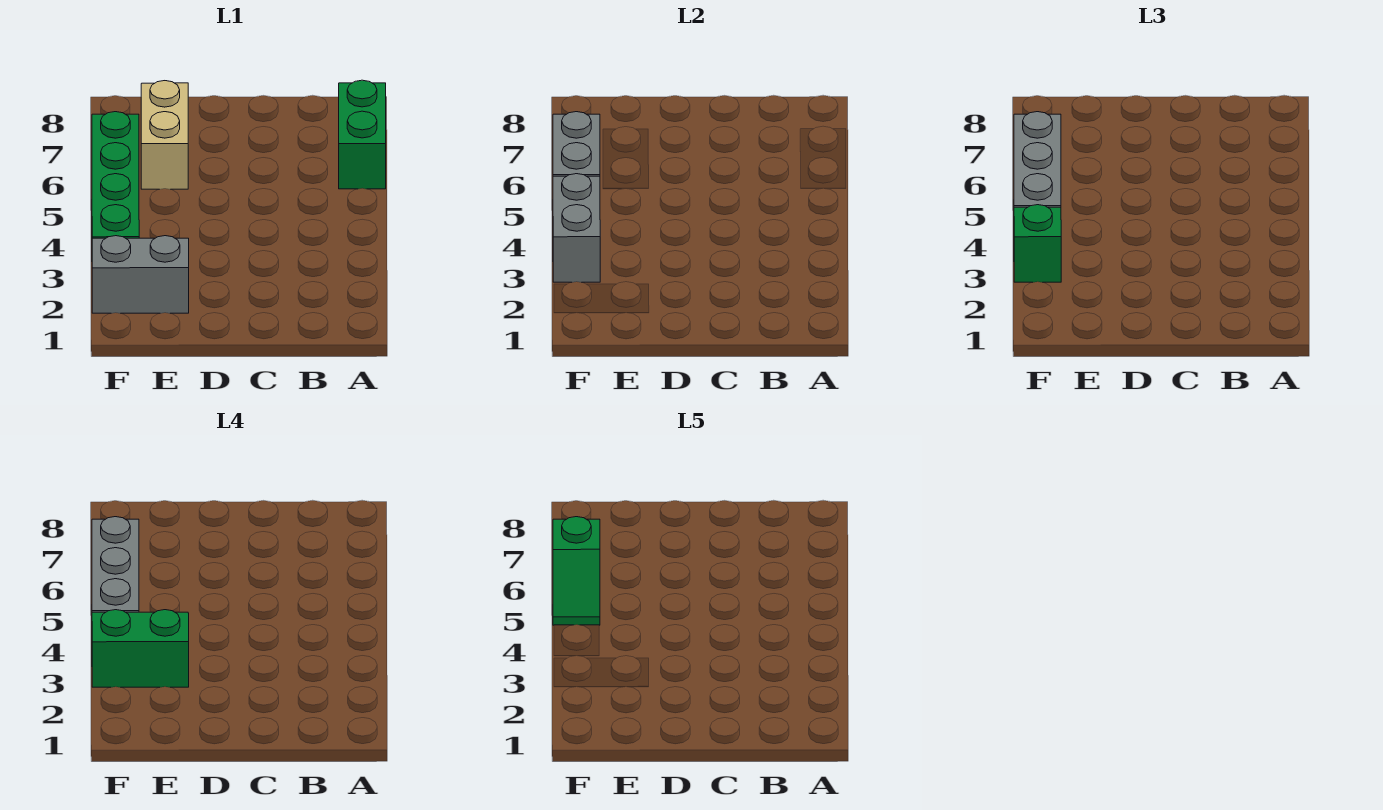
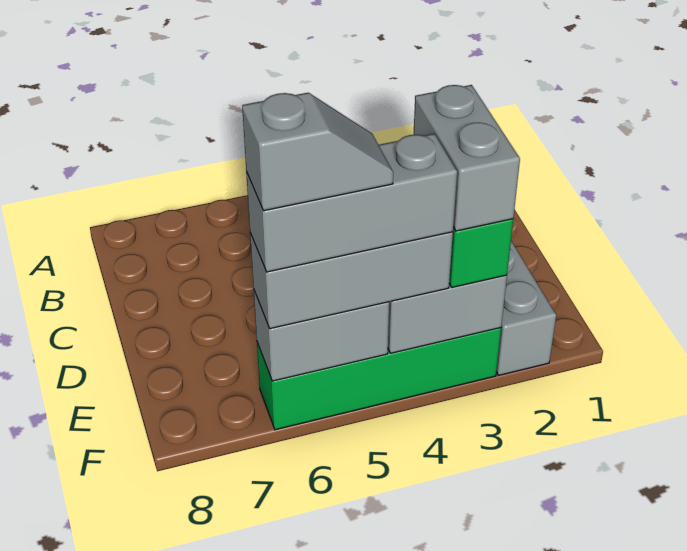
green 1x2 brick [339,80,386,189] -> none
green 1x2 brick [92,610,189,687] -> grey 1x2 brick [413,85,520,231]
tan 1x2 brick [141,81,188,189] -> none
green 1x2 slope [553,517,600,625] -> grey 1x2 slope [242,93,393,211]

